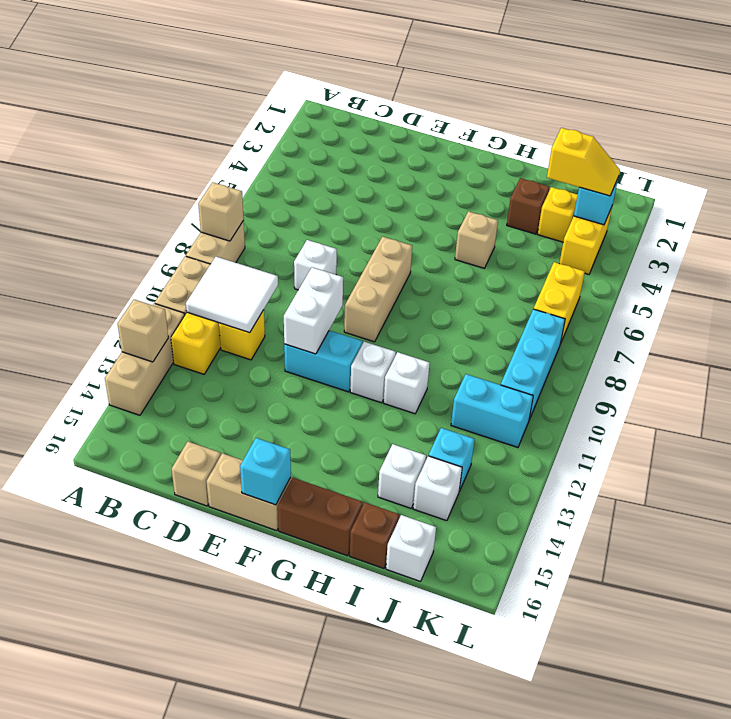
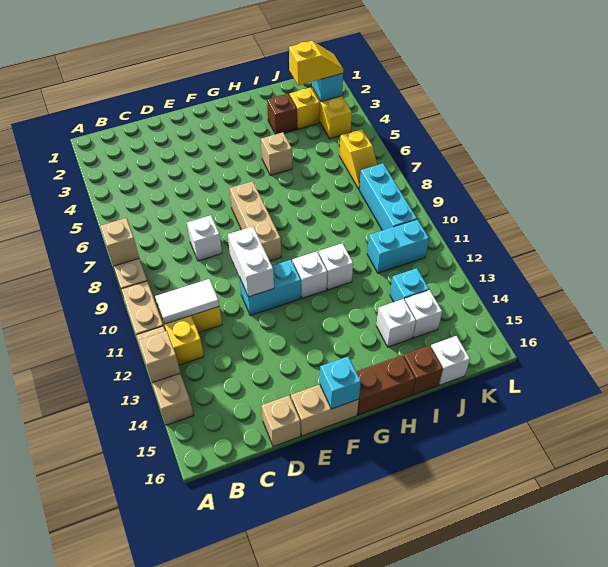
white 2x2 tile [186,257,278,333] -> white 1x2 tile [155,279,219,324]
yellow 1x2 brick [534,262,585,344] -> yellow 1x2 slope [339,129,377,189]

